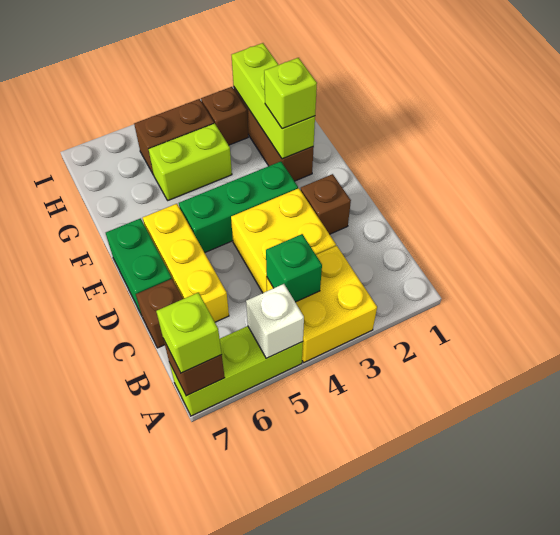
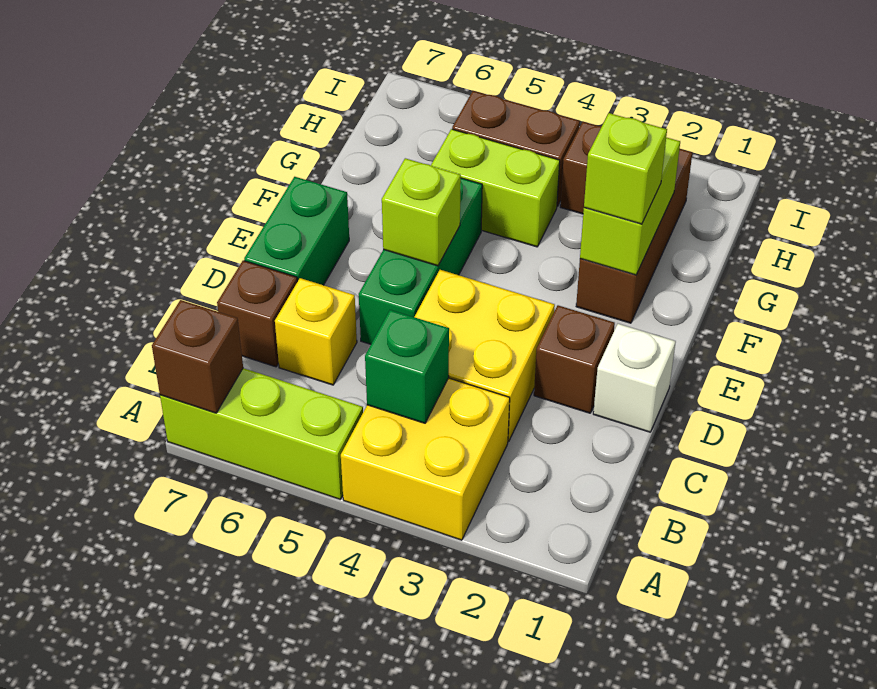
white 1x1 brick [246,284,304,358] -> white 1x1 brick moved to [593,324,676,432]
lime 1x1 brick [156,293,222,373] -> lime 1x1 brick moved to [382,158,461,266]
yellow 1x3 brick [143,204,229,322] -> yellow 1x1 brick [275,278,357,385]
green 1x3 brick [179,161,298,253] -> green 1x3 brick turned to [359,178,482,344]
lime 1x3 brick [232,43,315,159] -> lime 1x2 brick [580,137,680,275]

